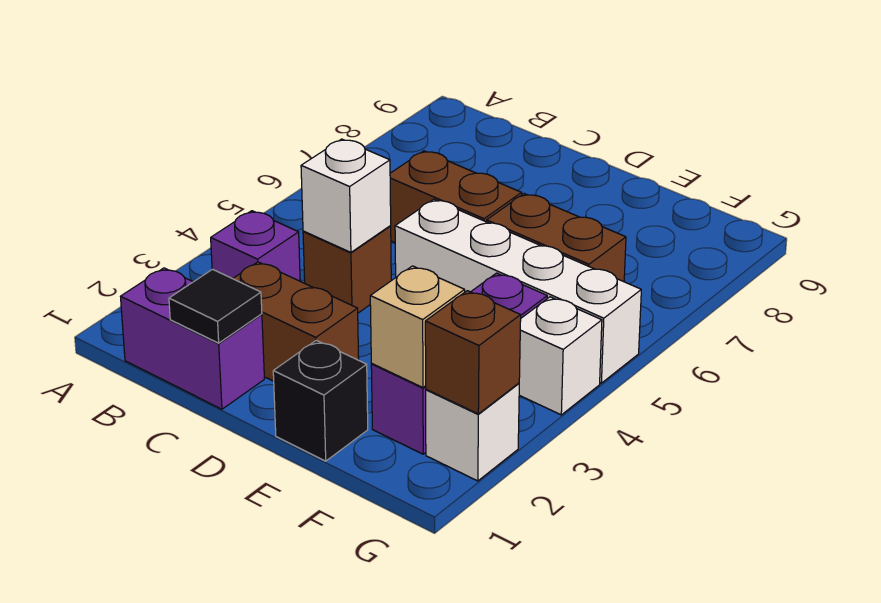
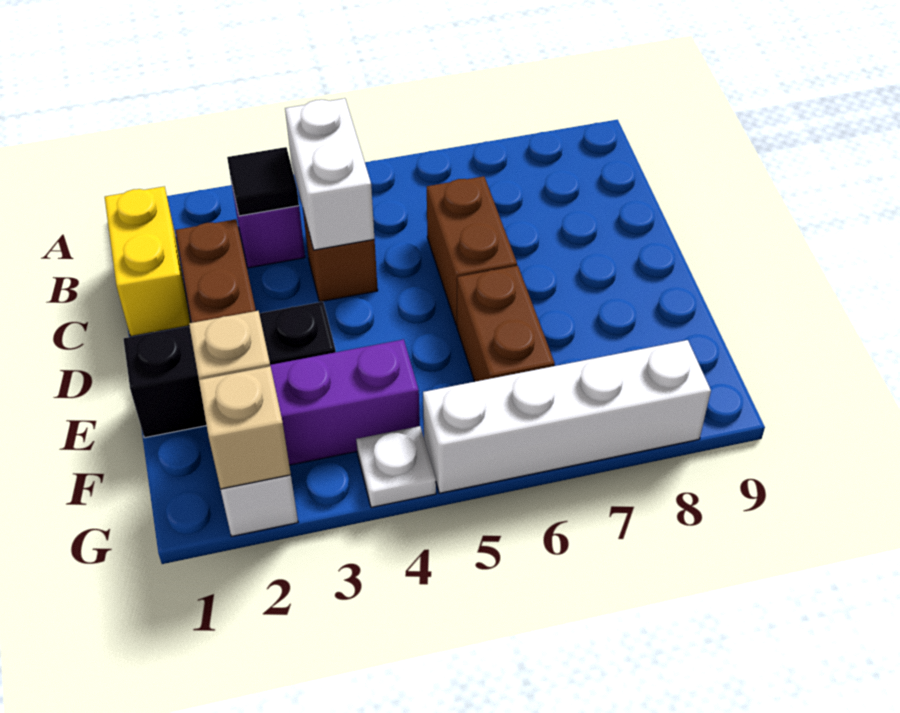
purple 1x2 brick [121,268,264,409] -> yellow 1x2 brick [105,187,191,336]
black 1x1 tile [169,269,262,343] -> black 1x1 tile moved to [227,147,299,216]
white 1x1 brick [301,139,391,252] -> white 1x2 brick [285,98,374,250]
white 1x4 brick [395,199,641,383] -> white 1x4 brick turned to [423,340,711,493]
black 1x1 brick [273,340,368,461] -> black 1x3 brick [123,302,336,438]
brown 1x1 brick [425,291,521,414] -> tan 1x1 brick [199,366,291,489]
white 1x1 brick [519,297,602,415] -> white 1x1 plate [356,426,436,508]

